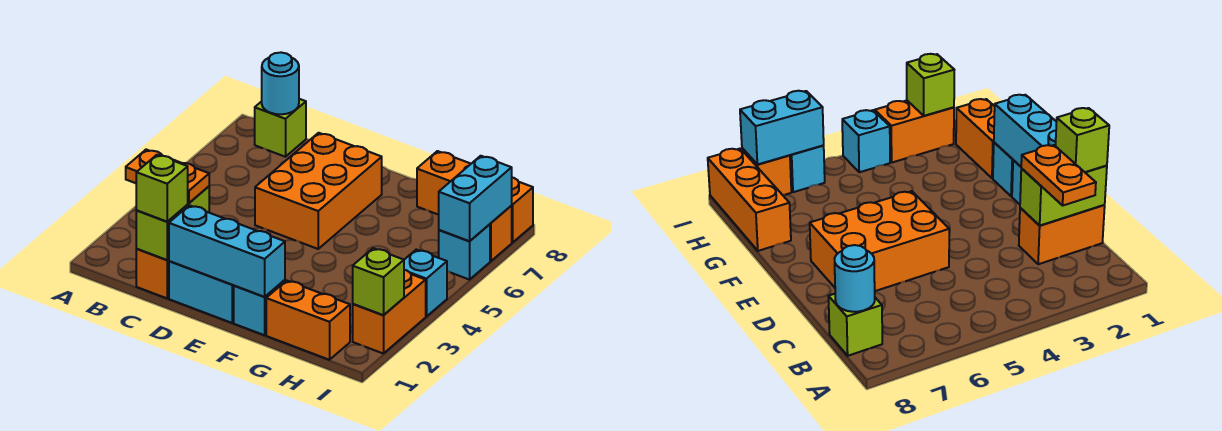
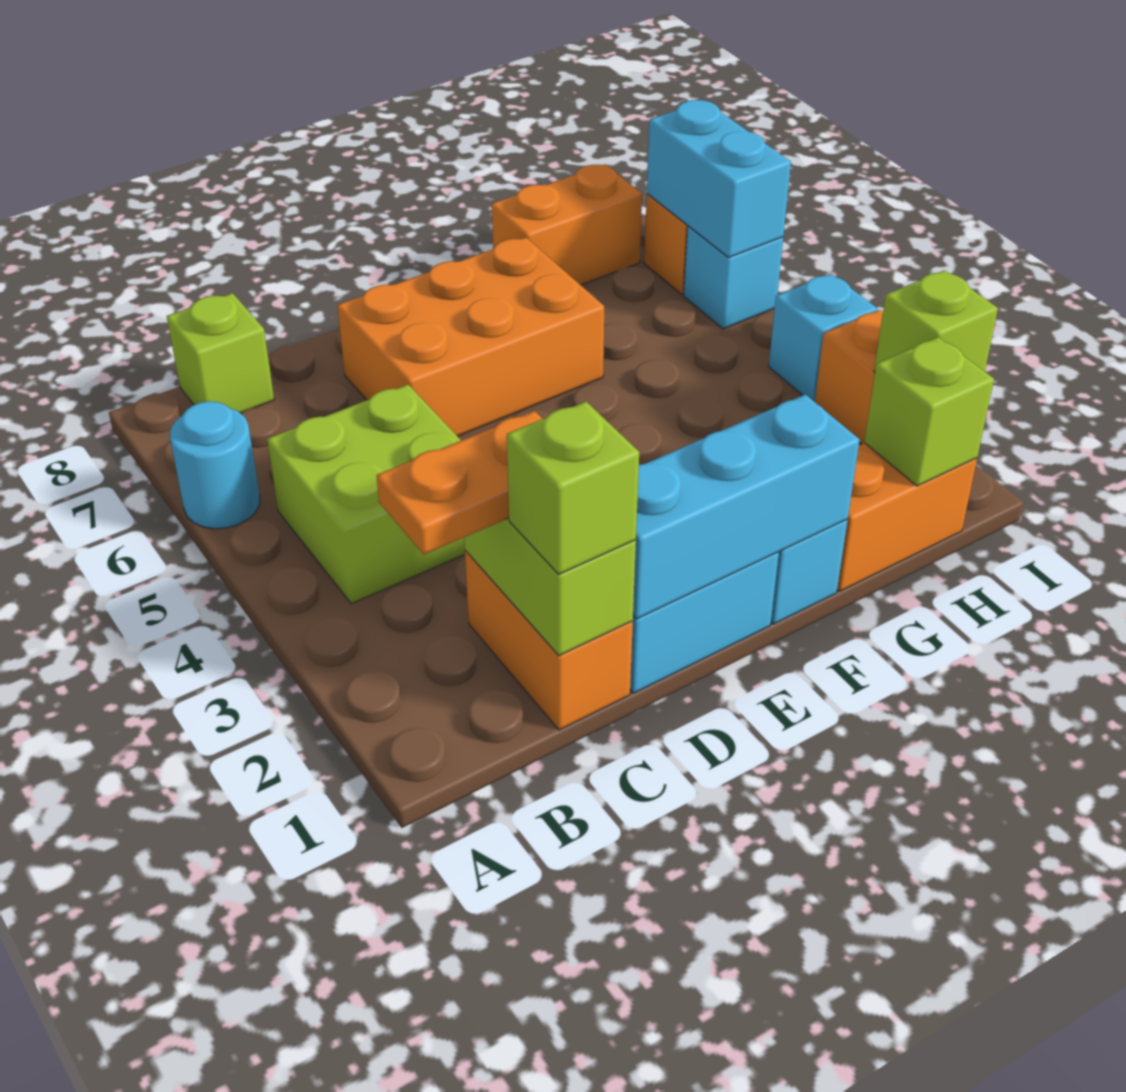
none -> lime 2x2 brick [267,385,465,604]
cyan 1x1 round brick [262,53,299,114] -> cyan 1x1 round brick moved to [170,401,260,529]
orange 2x3 brick [255,133,382,249] -> orange 2x3 brick turned to [337,237,604,436]
orange 1x3 brick [417,151,533,243] -> orange 1x2 brick [492,165,642,285]
none -> lime 1x1 brick [864,337,994,486]

